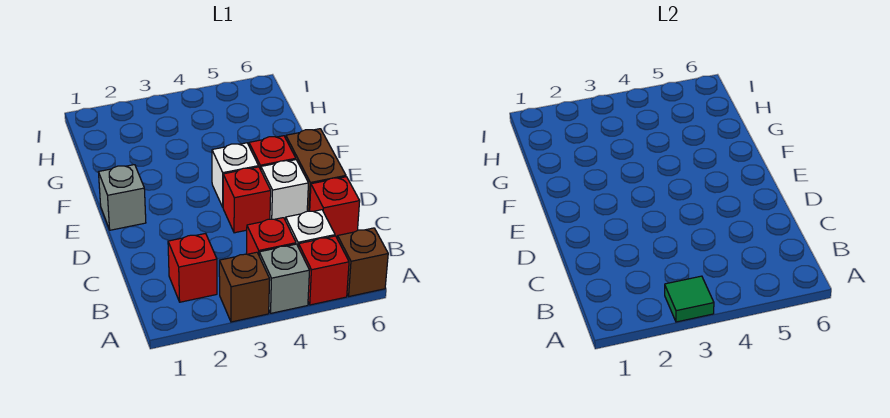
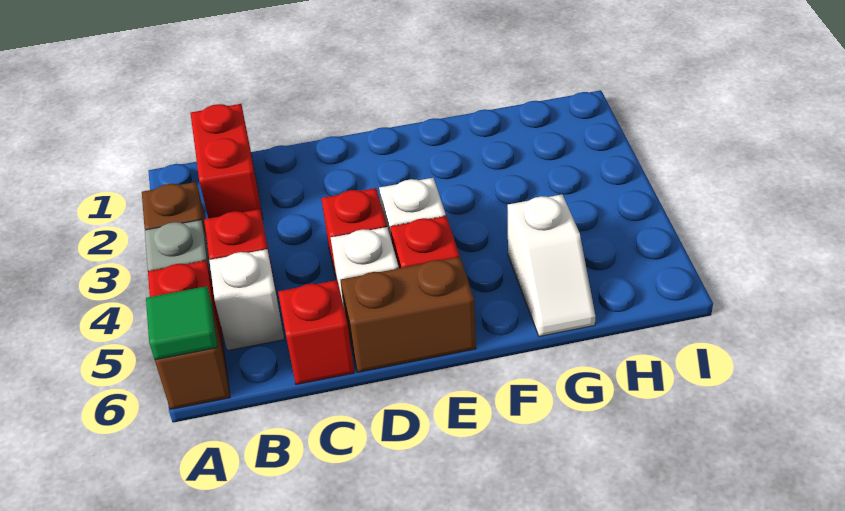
green 1x1 tile [665,276,714,322] -> green 1x1 tile moved to [146,286,217,360]
red 1x1 brick [168,234,217,302] -> red 1x2 brick [191,104,263,220]
grey 1x1 brick [98,165,146,230] -> none
none -> white 1x2 slope [508,194,595,336]

